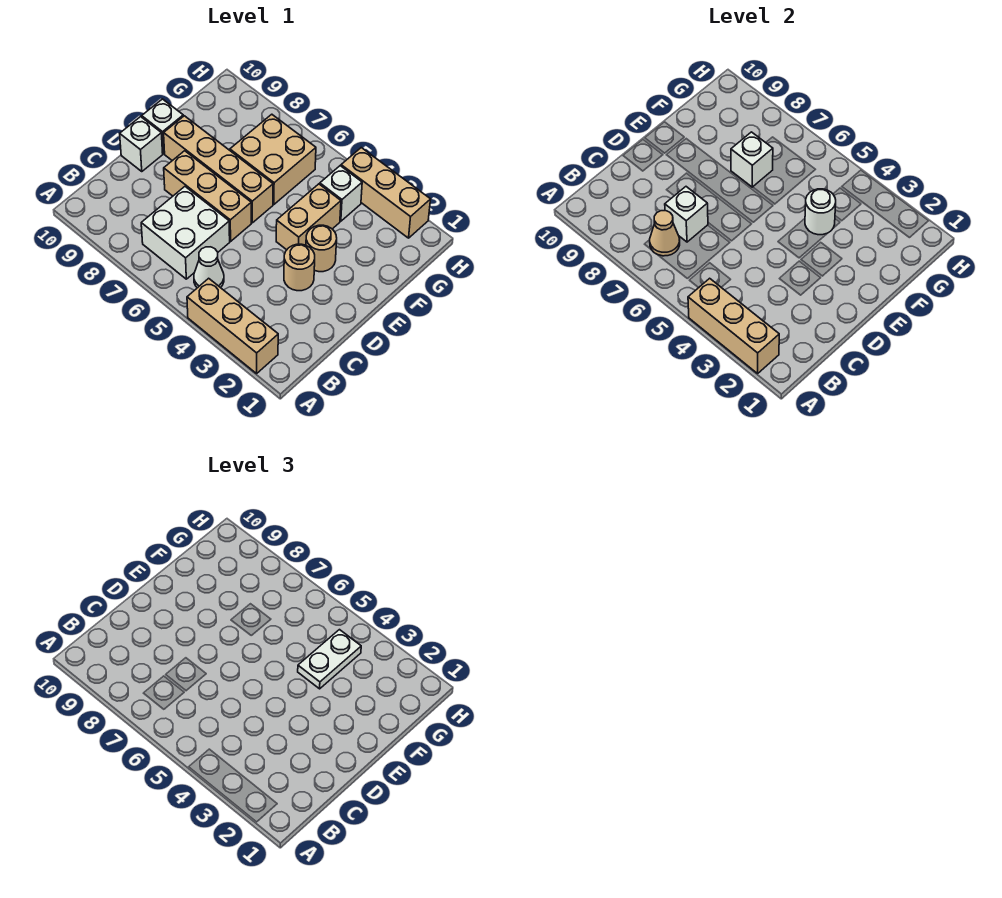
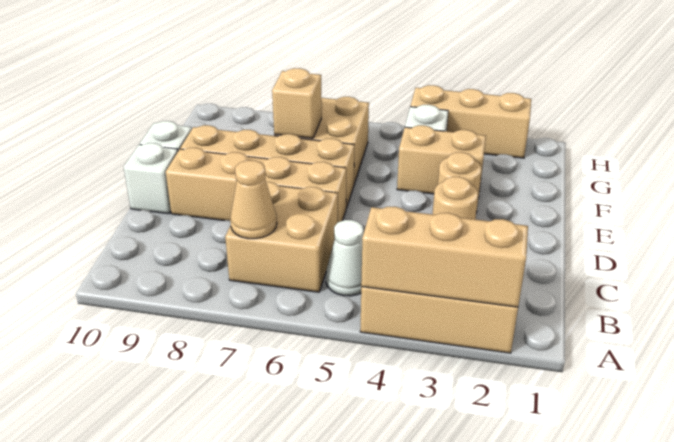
white 2x2 brick [141,187,230,279] -> tan 2x2 brick [225,182,338,292]
white 1x1 brick [665,187,708,242] -> none
tan 1x3 brick [164,151,251,241] -> tan 1x4 brick [166,148,346,222]
tan 1x2 brick [276,184,341,250] -> tan 1x2 brick turned to [397,125,486,198]
white 1x1 round brick [805,189,836,235] -> none
white 1x2 plate [298,630,361,689] -> none
white 1x1 brick [731,132,773,187] -> tan 1x1 brick [272,68,322,138]

